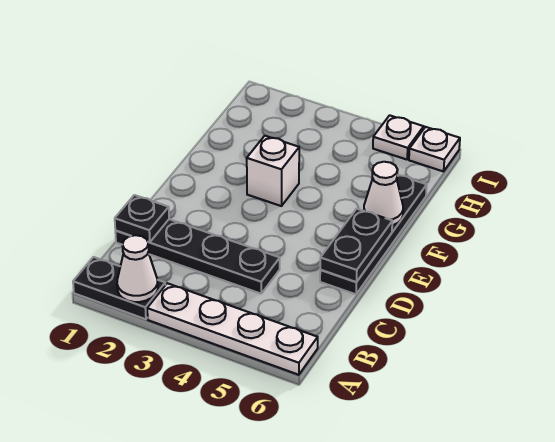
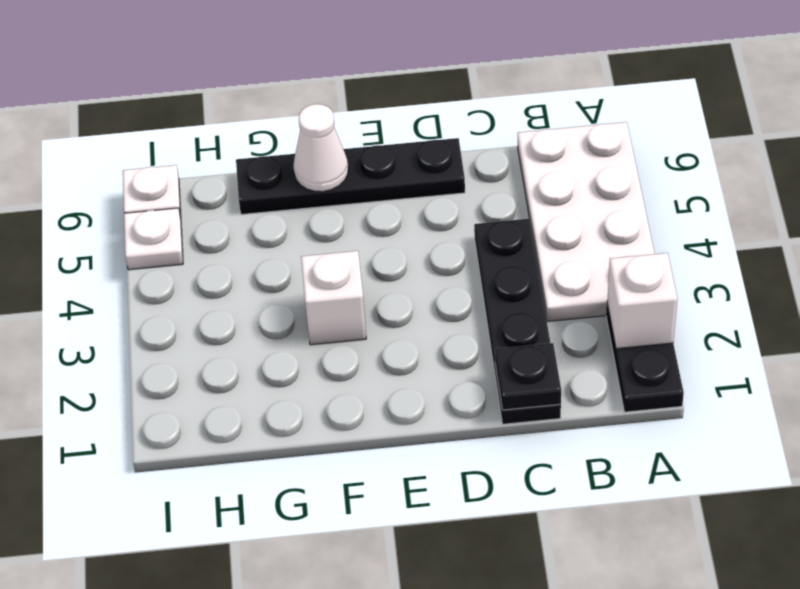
white 1x1 cone [117,235,158,302] -> white 1x1 brick [607,253,677,349]
white 1x4 plate [147,283,318,375] -> white 2x4 plate [518,122,655,322]
black 1x2 plate [320,209,392,282] -> none

